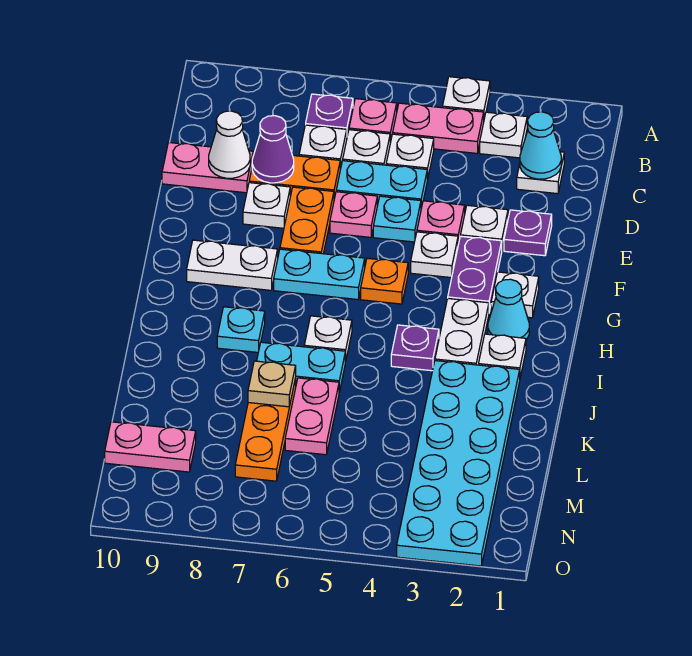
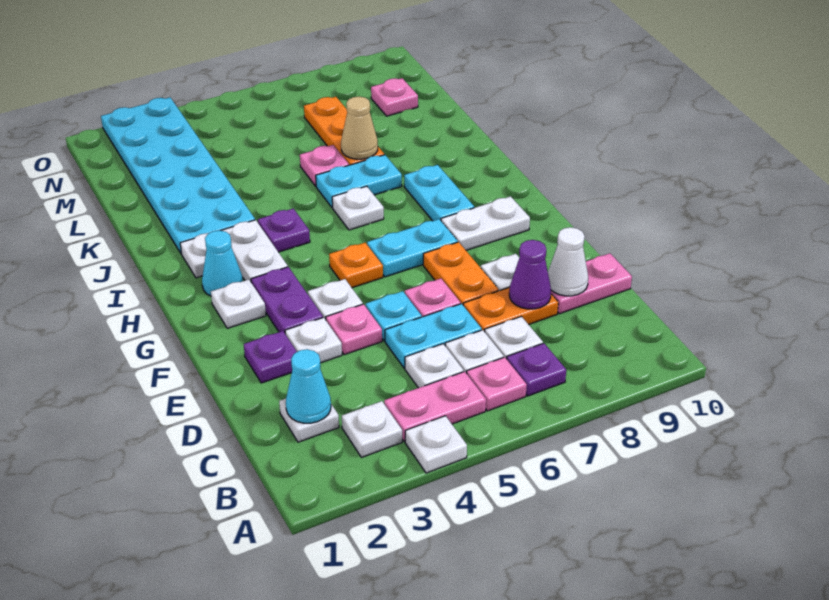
cyan 1x1 plate [217,307,265,352] -> cyan 1x2 plate [404,165,474,221]
pink 1x2 plate [285,378,339,455] -> pink 1x1 plate [300,145,349,186]
tan 1x1 plate [248,361,296,407] -> tan 1x1 cone [341,97,378,159]
pink 1x2 plate [105,422,196,472] -> pink 1x1 plate [371,78,418,116]

